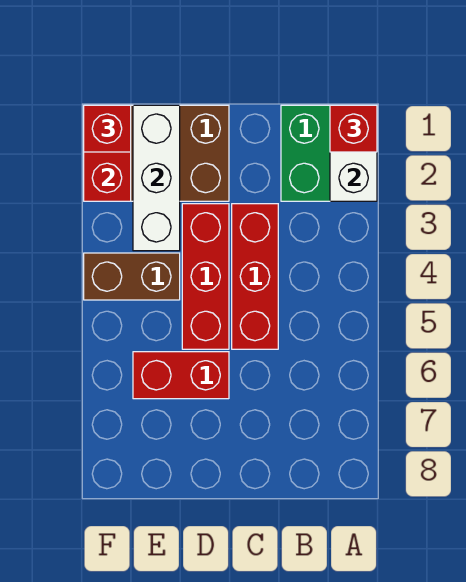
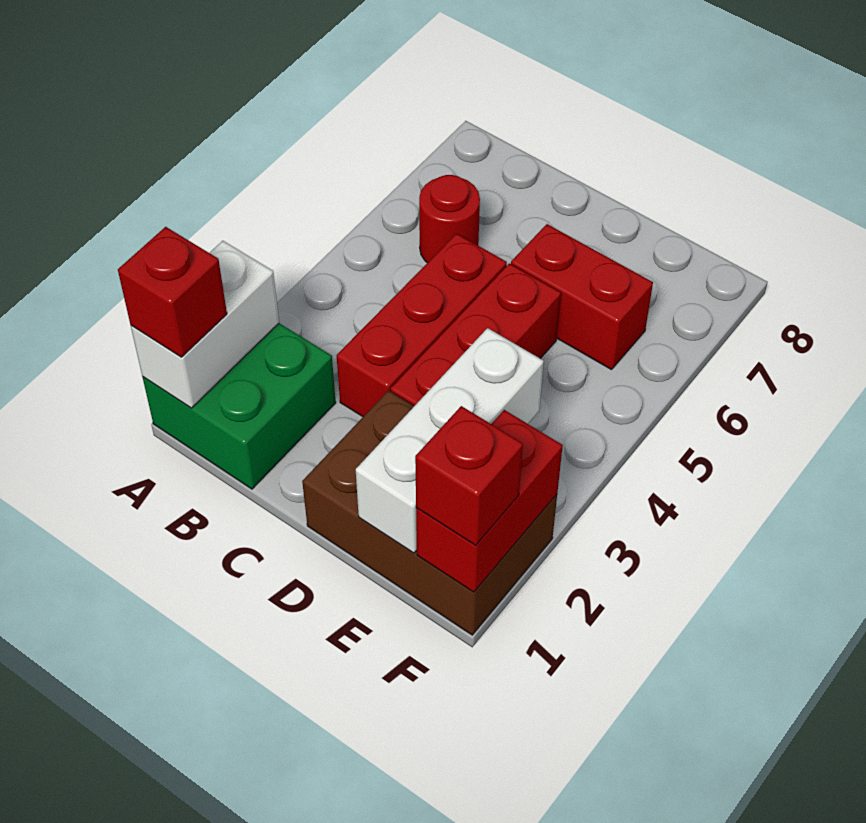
none -> red 1x1 round brick [419,175,480,263]
brown 1x2 brick [84,253,180,300] -> none

